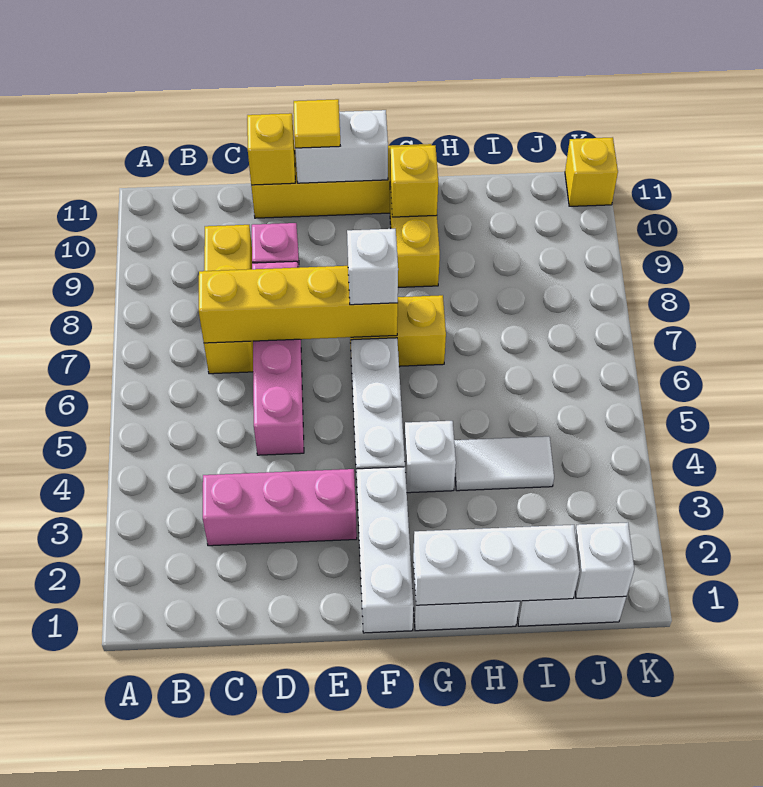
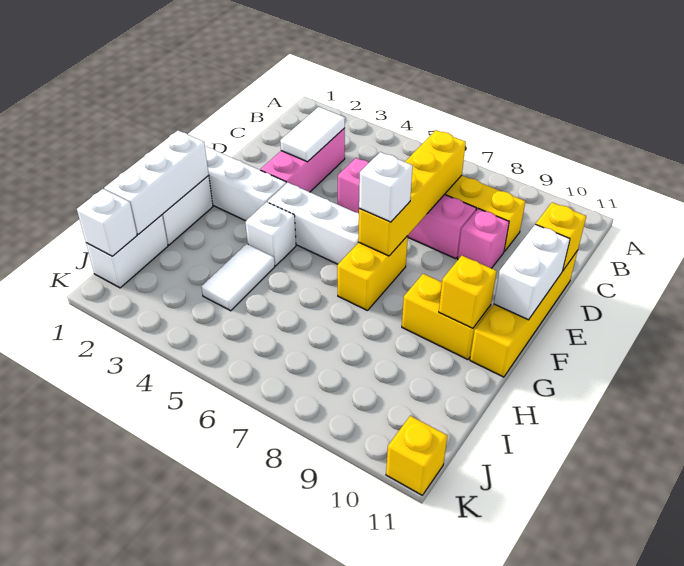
none -> white 1x2 tile [280,107,345,162]
yellow 1x1 tile [294,99,340,148] -> none

